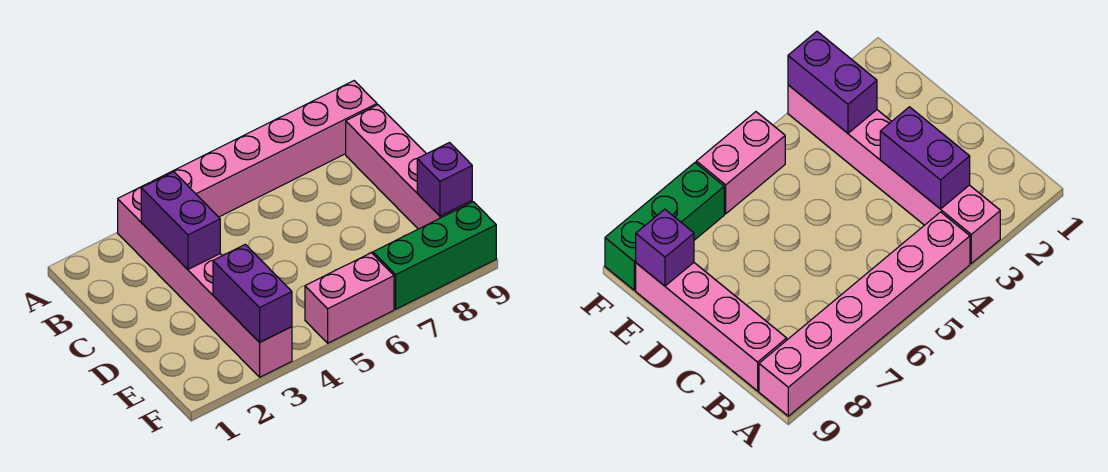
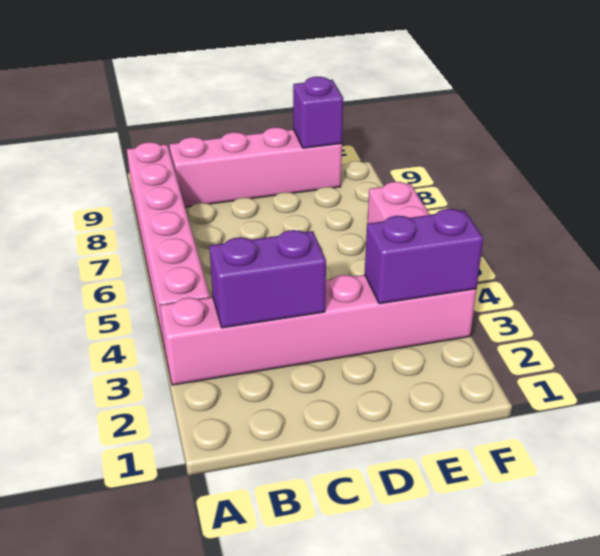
green 1x3 brick [373,202,496,309] -> none

